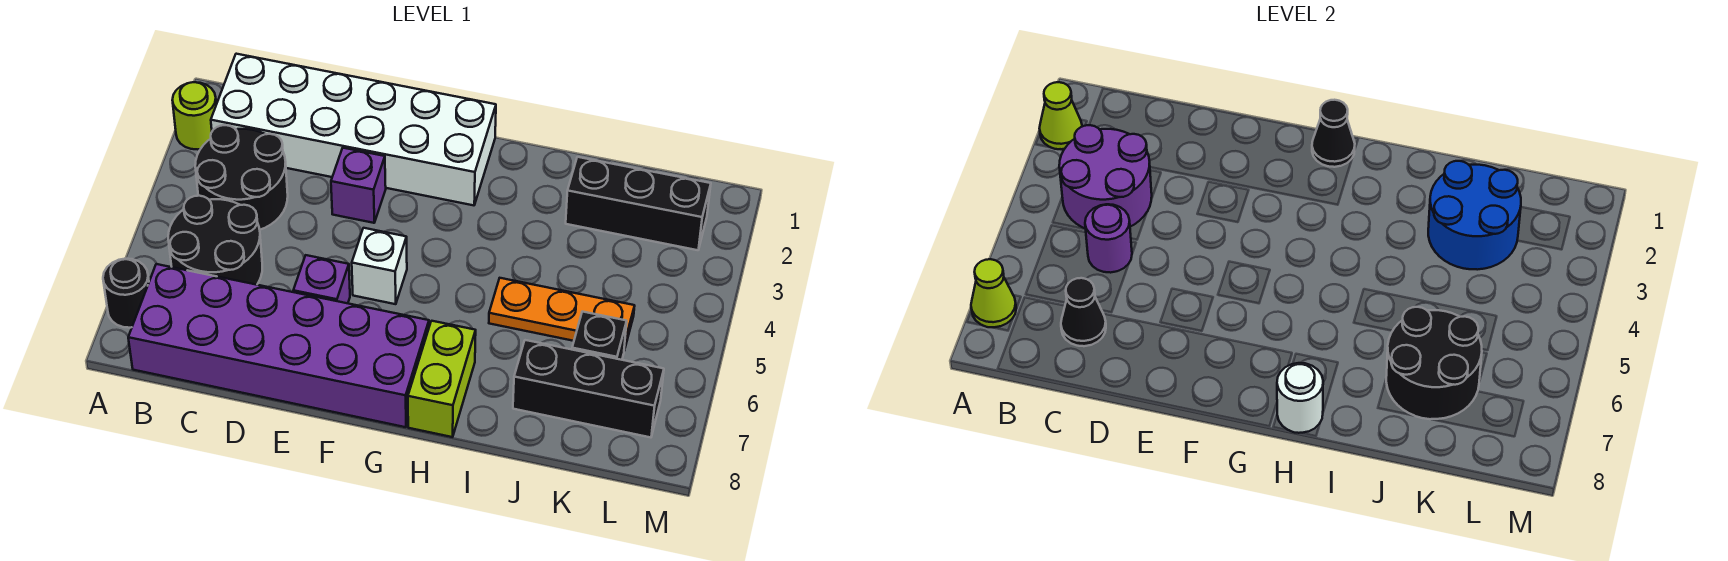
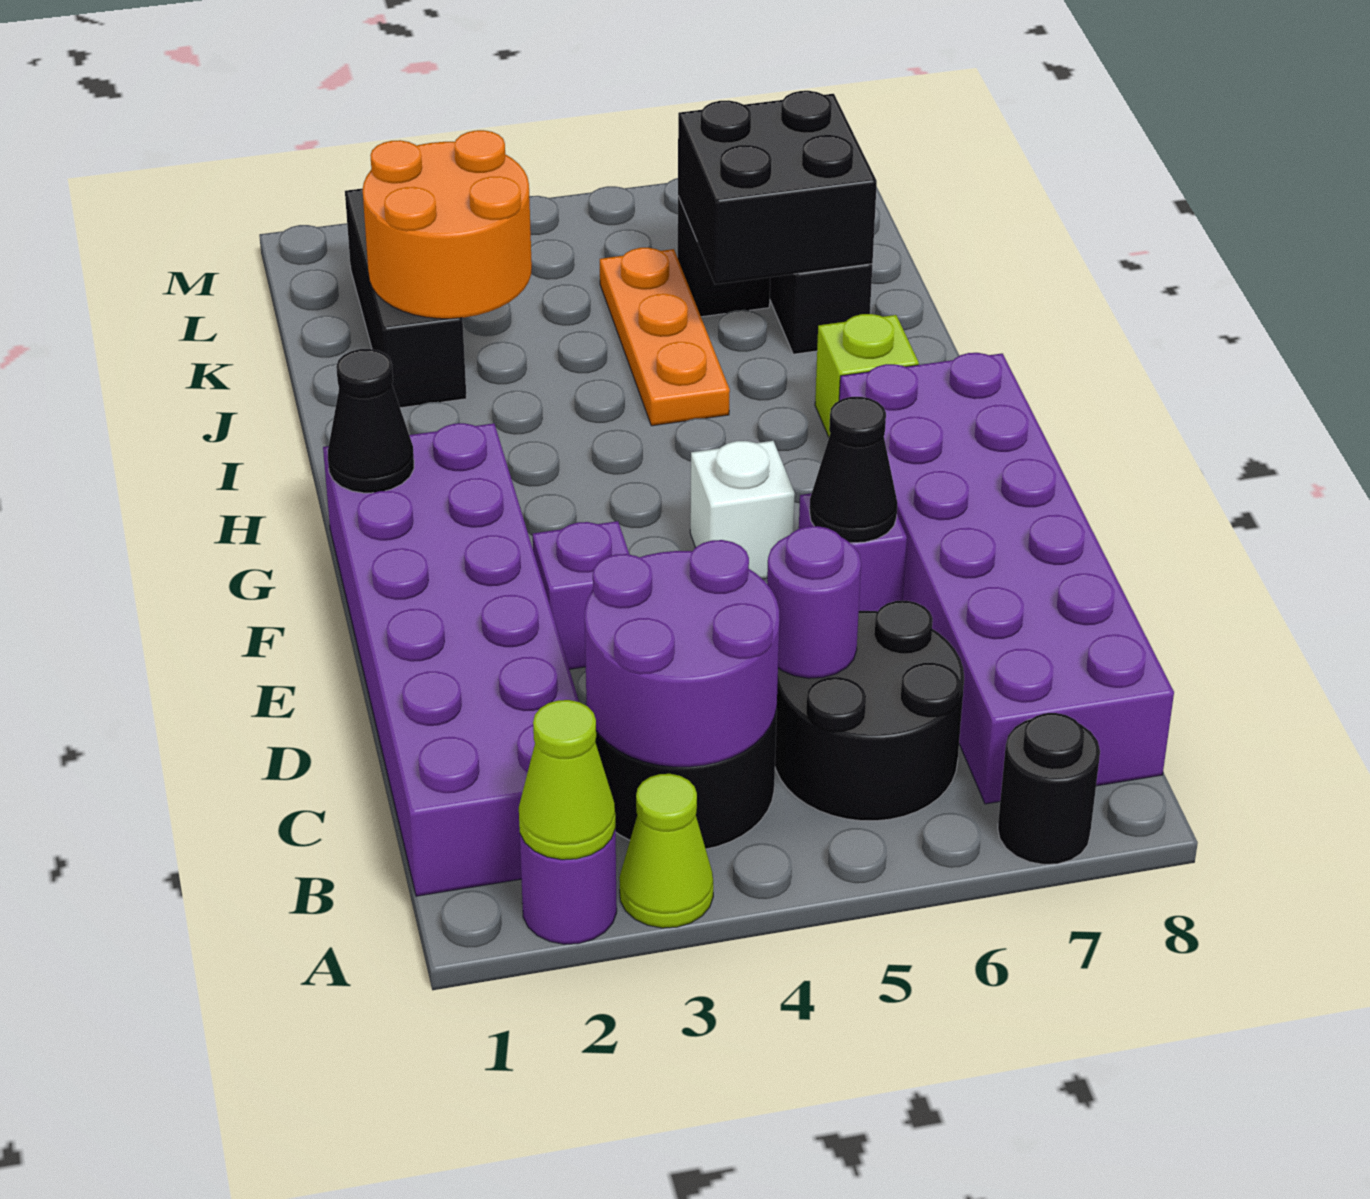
lime 1x1 round brick [172,82,216,149] -> purple 1x1 round brick [519,828,617,944]
lime 1x1 cone [971,259,1016,328] -> lime 1x1 cone moved to [619,774,713,928]
white 2x6 brick [211,54,496,205] -> purple 2x6 brick [323,423,579,896]
black 1x1 cone [1061,278,1106,346] -> black 1x1 cone moved to [810,397,897,543]
lime 1x2 brick [408,321,476,437] -> lime 1x1 brick [815,314,919,437]
white 1x1 round brick [1277,363,1323,433] -> none
blue 2x2 round brick [1428,161,1521,270] -> orange 2x2 round brick [363,130,532,319]
black 2x2 round brick [1386,307,1482,419] -> black 2x2 brick [678,91,877,284]

